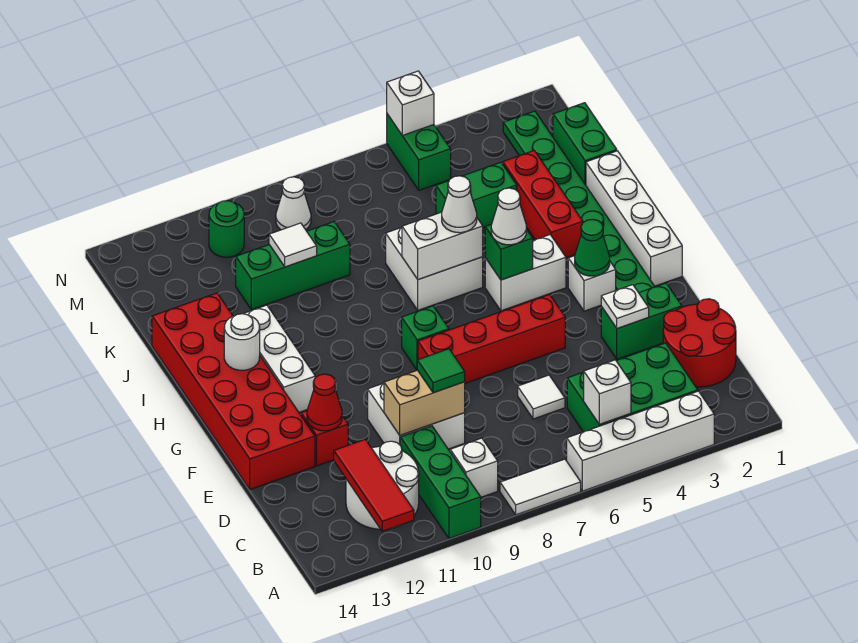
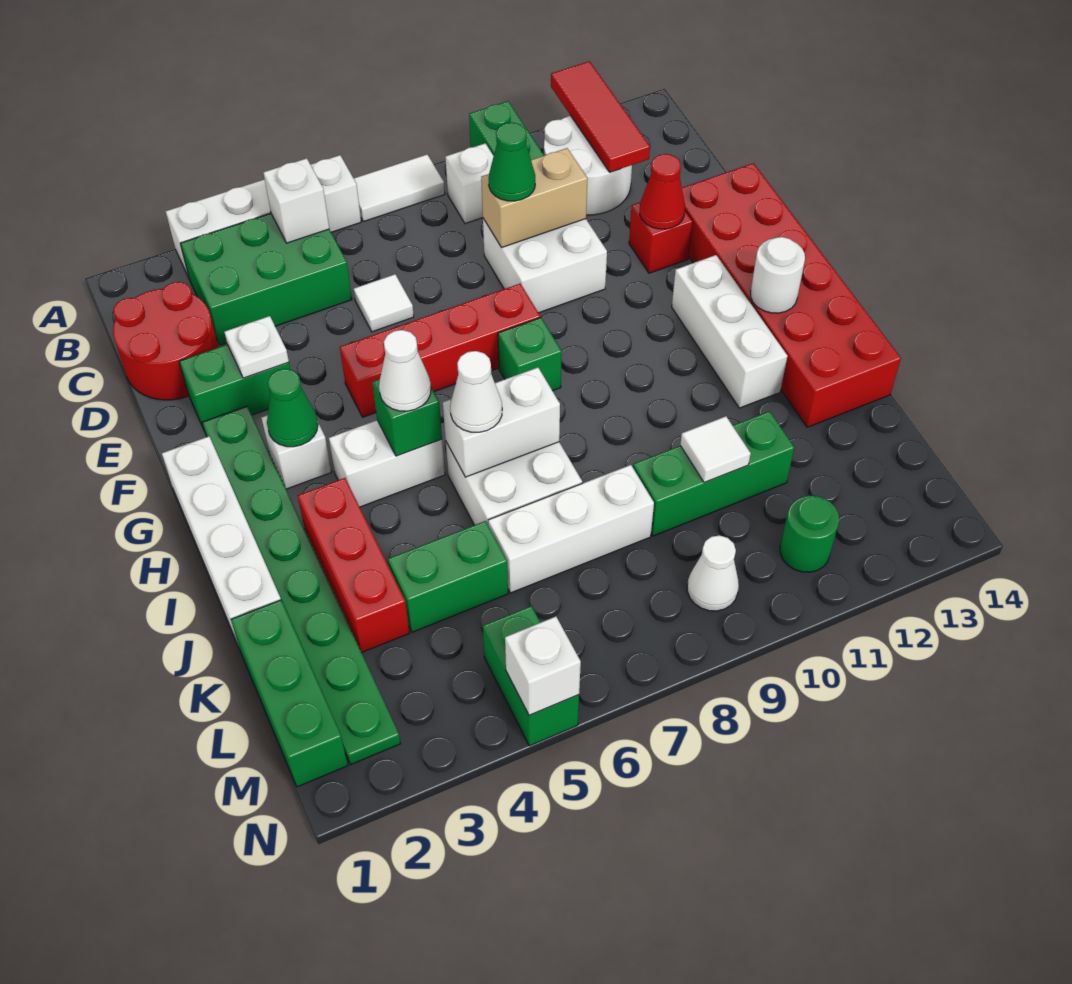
green 1x1 tile [417,349,465,393] -> green 1x1 cone [489,123,535,201]
green 1x2 brick [553,103,617,185] -> green 1x3 brick [231,600,348,787]
none -> white 1x3 brick [488,465,654,593]

